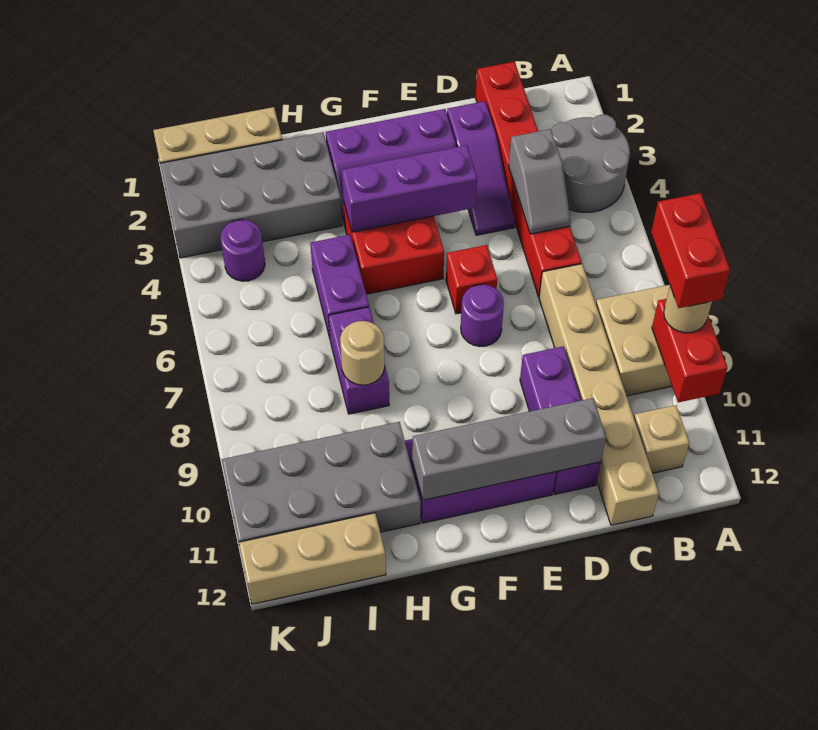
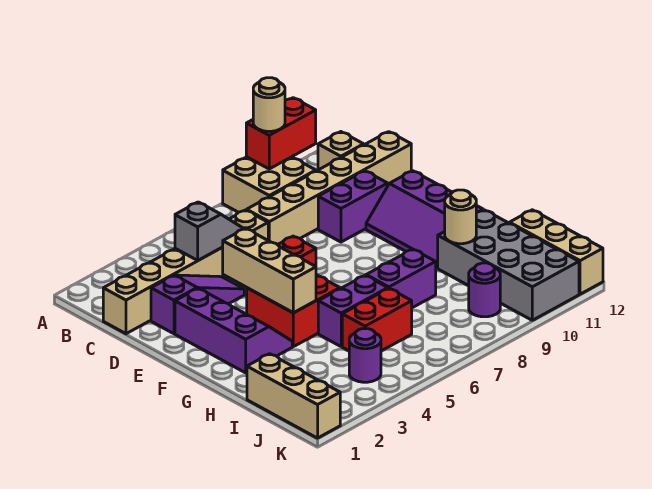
grey 2x2 round brick [551,115,630,212] -> none
red 1x2 brick [651,193,730,308] -> red 1x2 brick moved to [342,289,412,351]
red 1x6 brick [476,62,582,297] -> tan 1x6 brick [103,210,268,334]
purple 1x3 brick [520,346,601,494] -> purple 1x2 brick [318,171,388,242]
grey 1x4 brick [412,398,606,500] -> none
purple 1x3 brick [342,145,477,232] -> tan 1x3 brick [223,228,316,313]
purple 1x1 round brick [461,285,504,346] -> purple 1x1 round brick moved to [469,263,500,317]
grey 2x4 brick [160,132,342,258] -> none
tan 1x1 round brick [340,321,385,385] -> tan 1x1 round brick moved to [445,190,476,244]

